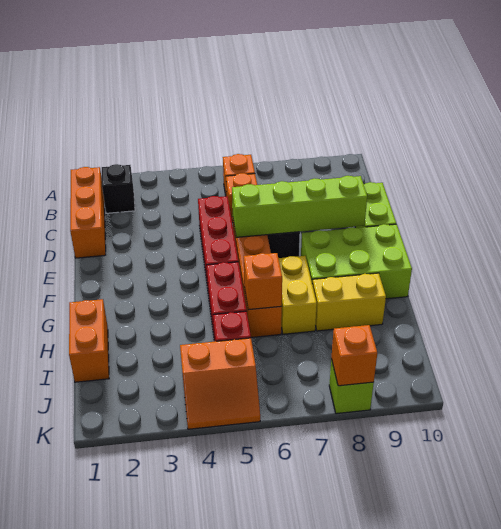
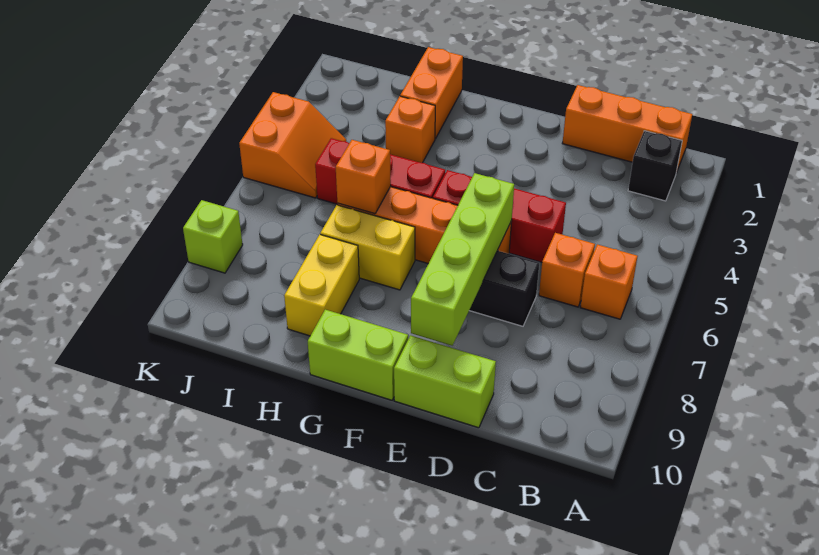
lime 2x3 brick [301,224,412,299] -> lime 1x2 brick [308,310,408,400]
orange 1x2 brick [69,299,109,382] -> orange 1x2 brick turned to [400,47,463,139]
orange 2x2 slope [180,338,260,429] -> orange 2x2 slope turned to [239,92,346,198]
orange 1x1 brick [331,325,377,386] -> orange 1x1 brick moved to [385,96,435,163]

